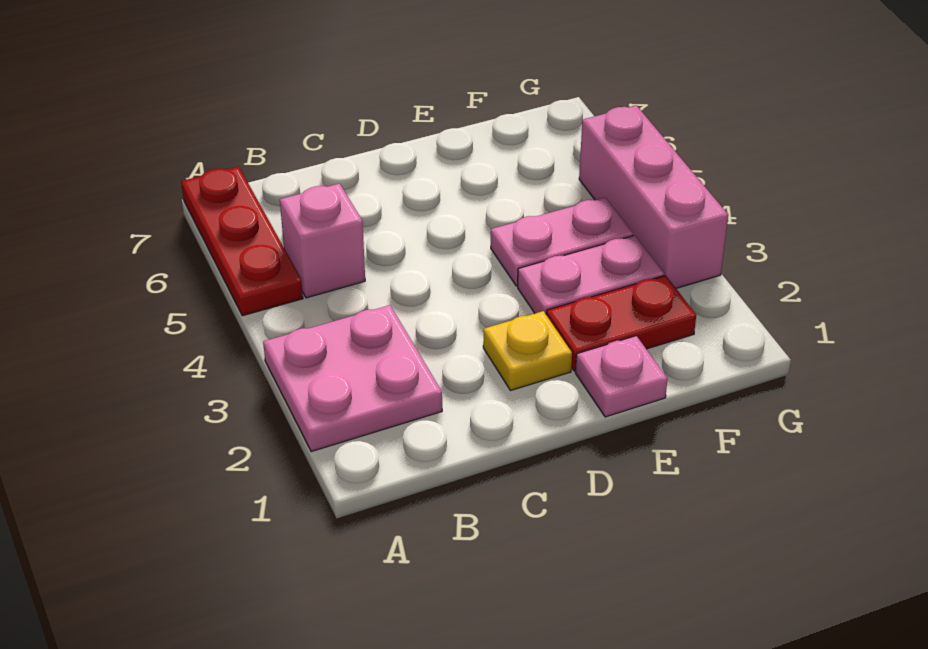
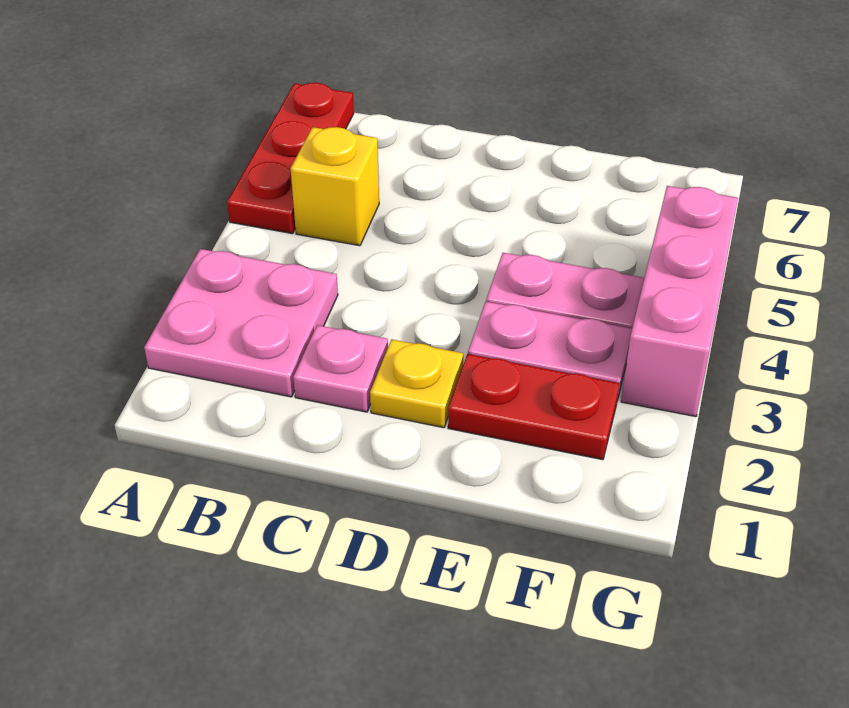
pink 1x1 brick [280,184,365,298] -> yellow 1x1 brick [291,127,379,246]
pink 1x1 plate [575,336,667,417] -> pink 1x1 plate moved to [293,325,388,412]

